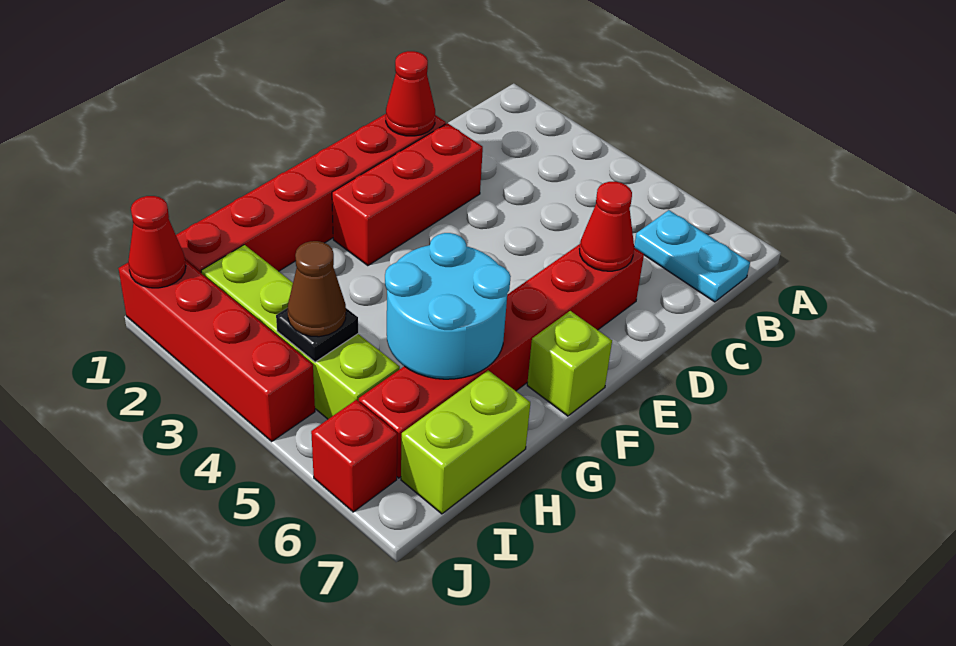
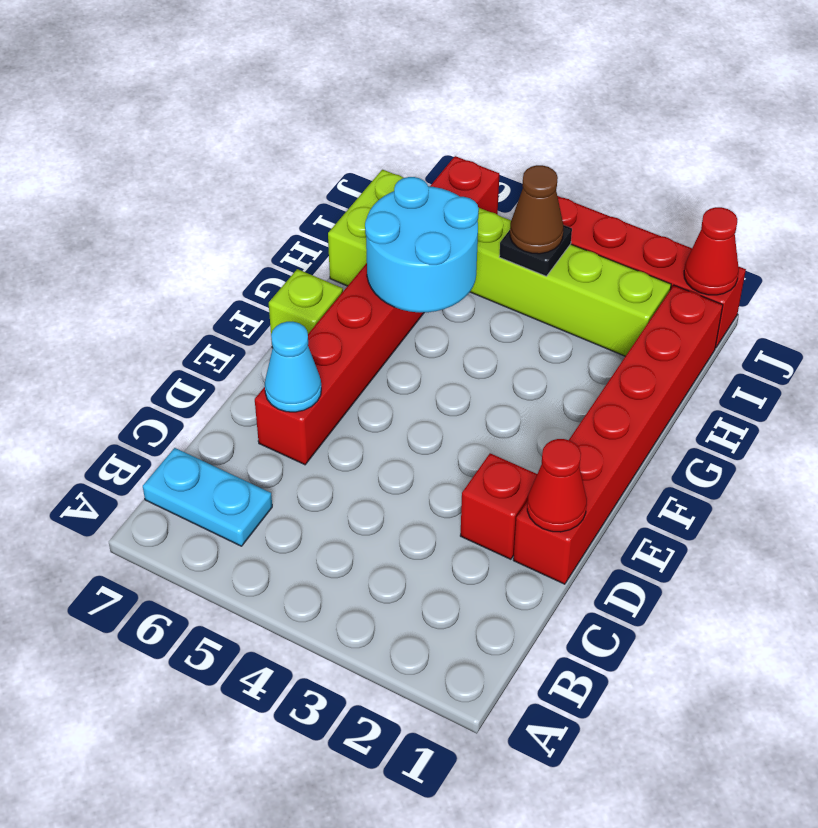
red 1x3 brick [332,123,483,266] -> red 1x1 brick [460,453,537,559]
red 1x1 cone [580,182,634,271] -> cyan 1x1 cone [265,322,321,412]

